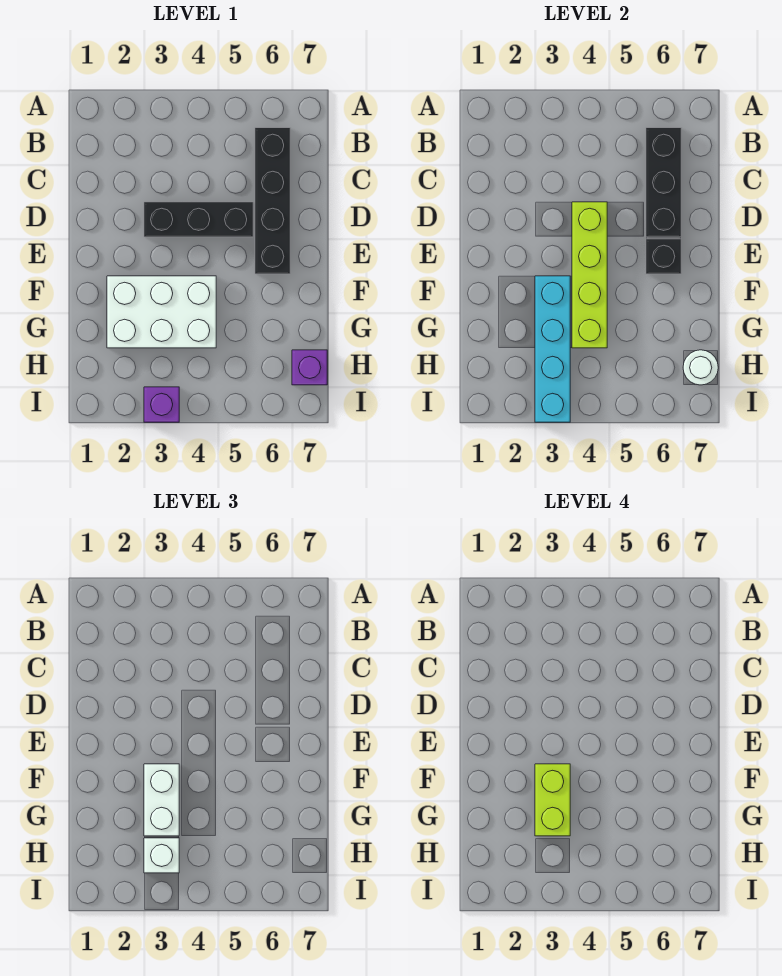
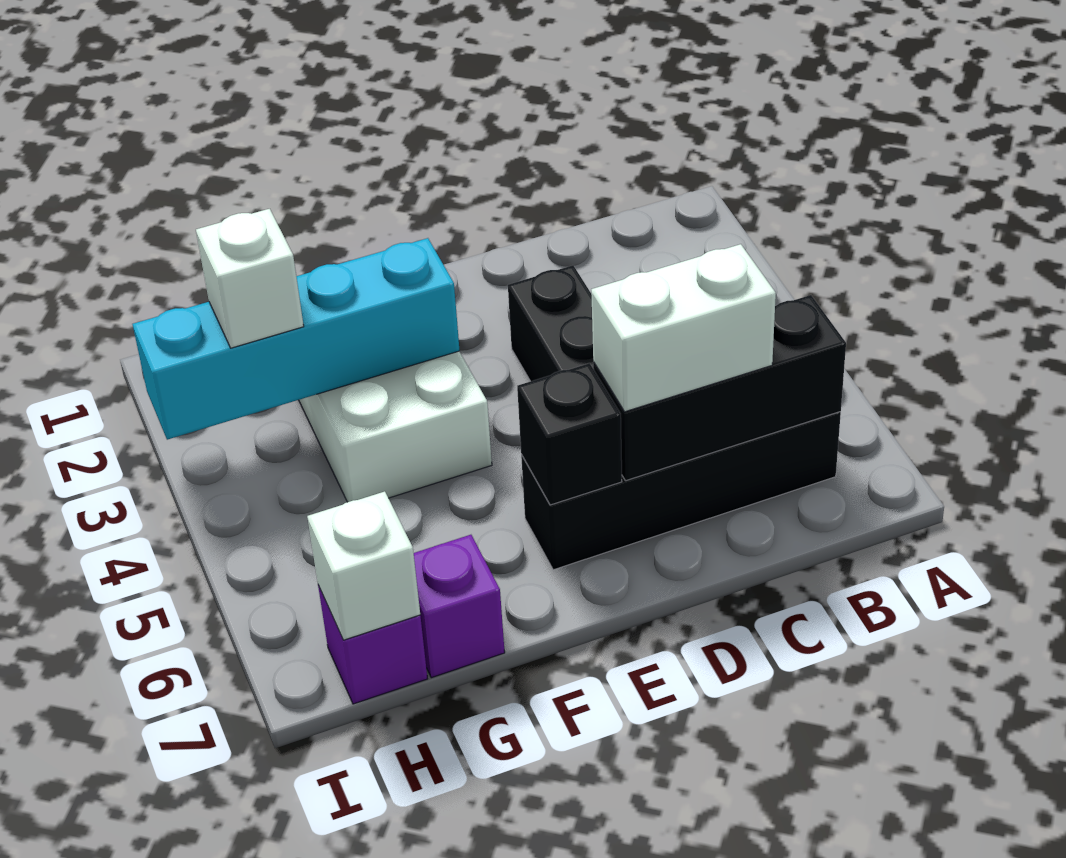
lime 1x4 brick [572,202,607,348] -> none
white 1x2 brick [144,764,179,836] -> white 1x2 brick moved to [591,244,776,412]
lime 1x2 brick [535,764,570,836] -> none
white 1x1 round brick [683,350,718,385] -> white 1x1 brick [307,491,420,640]
purple 1x1 brick [144,387,179,422] -> purple 1x1 brick moved to [414,535,505,678]

